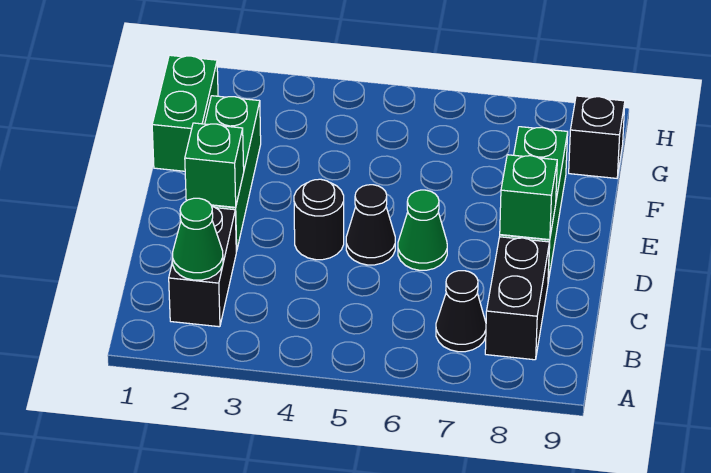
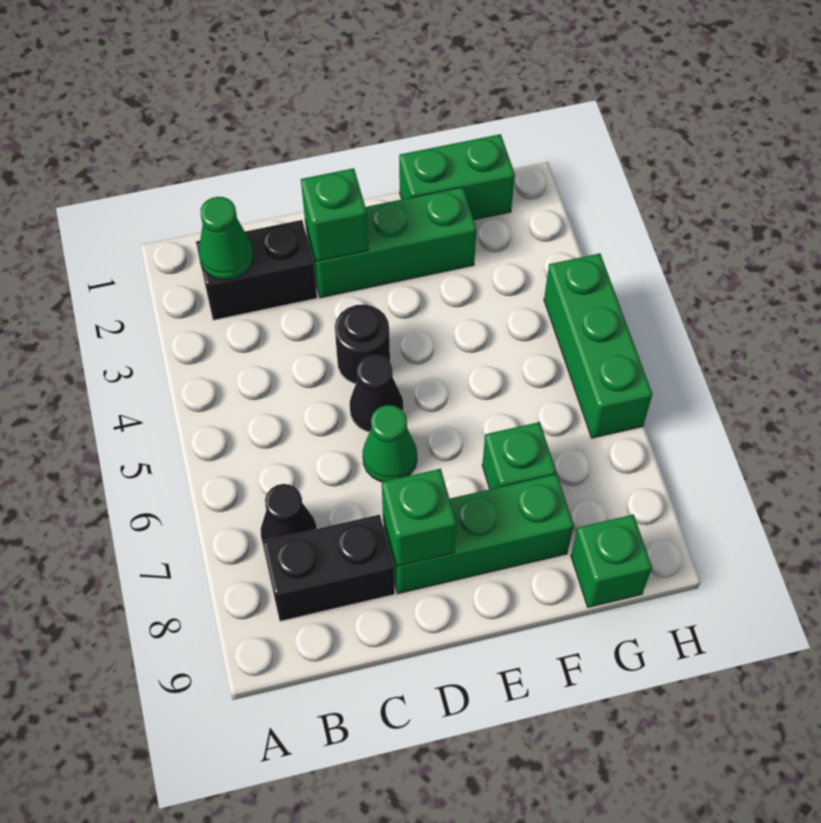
none -> green 1x1 brick [482,422,556,489]
black 1x1 brick [569,96,625,178] -> green 1x1 brick [571,514,652,607]
none -> green 1x3 brick [544,253,652,438]

